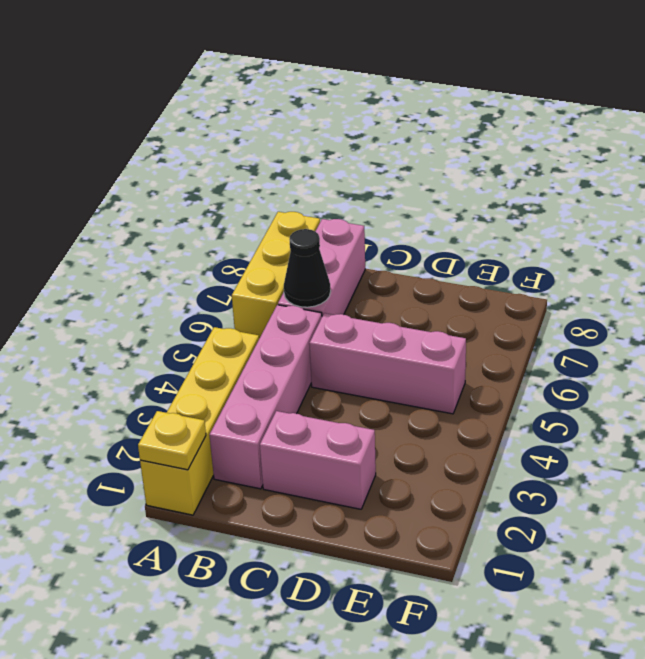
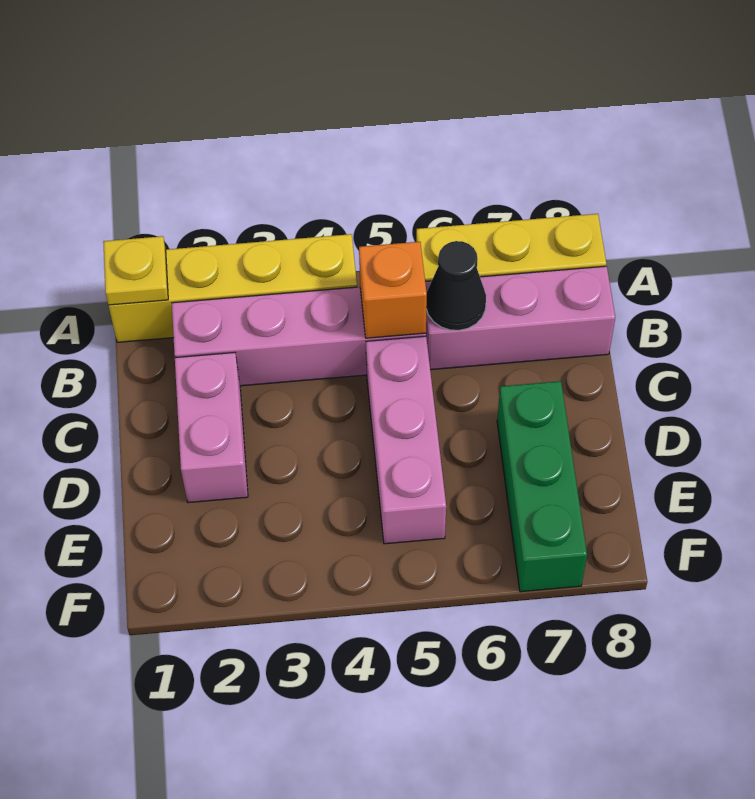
none -> orange 1x1 brick [359,242,427,338]
none -> green 1x3 brick [497,381,587,592]

